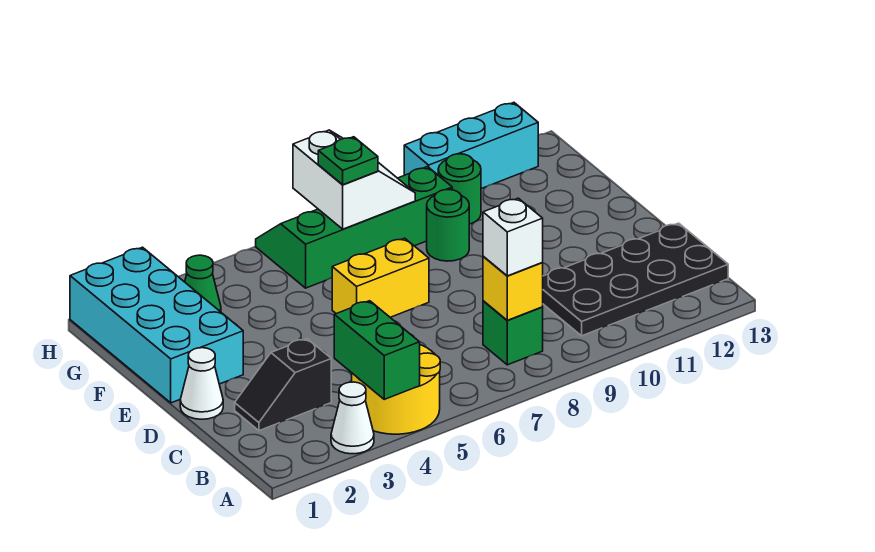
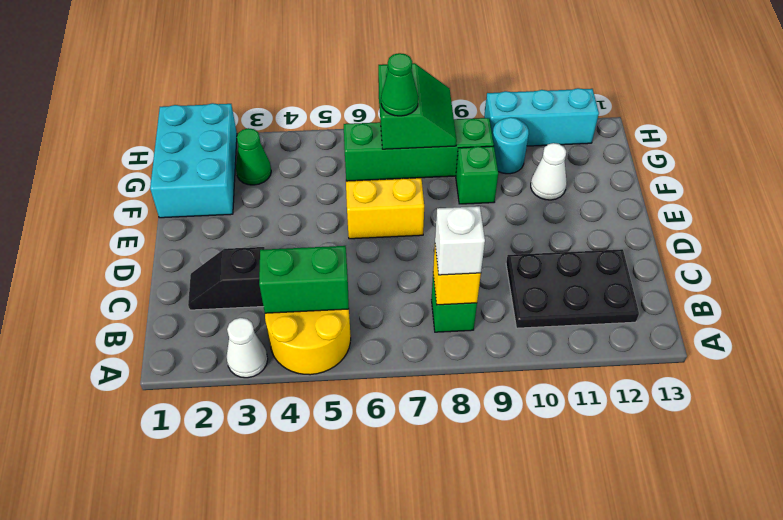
green 1x2 brick [334,301,420,399] -> green 1x2 brick turned to [259,246,349,313]
black 2x4 plate [543,223,728,336] -> black 2x3 plate [506,249,639,328]
white 1x1 cone [180,348,223,419] -> white 1x1 cone moved to [531,143,567,200]
cyan 2x4 brick [70,247,243,403] -> cyan 2x3 brick [150,103,237,218]
green 1x1 round brick [427,190,469,261] -> green 1x1 brick [456,146,498,204]
white 2x2 slope [293,130,415,229] -> green 2x2 slope [378,63,457,149]
green 1x1 plate [318,137,378,185] -> green 1x1 cone [381,53,418,116]
green 1x1 round brick [438,154,481,224] -> cyan 1x1 round brick [492,117,529,174]

